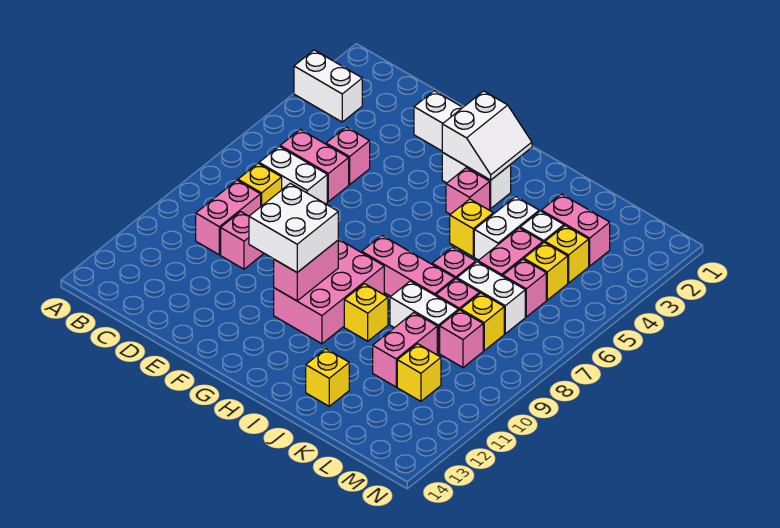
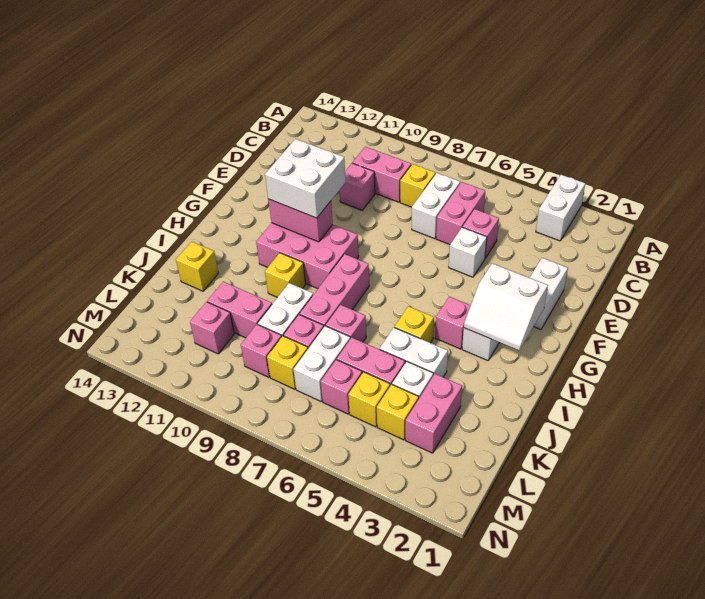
none -> white 1x1 brick [449,227,487,277]
yellow 1x1 brick [397,344,441,401] -> pink 1x1 brick [190,302,234,354]

